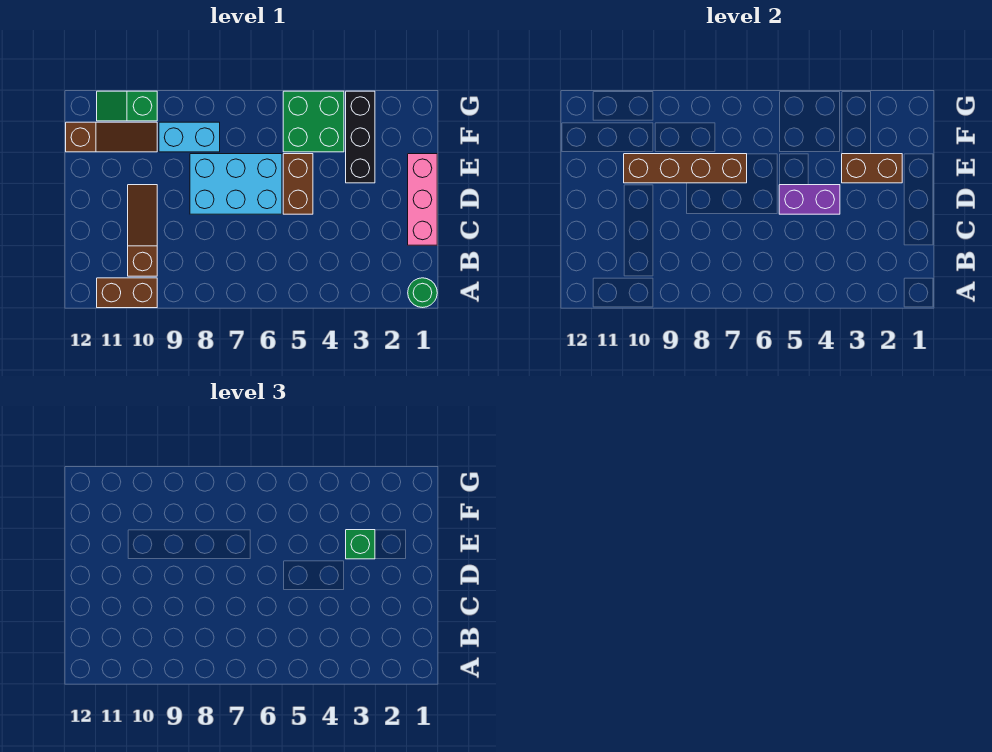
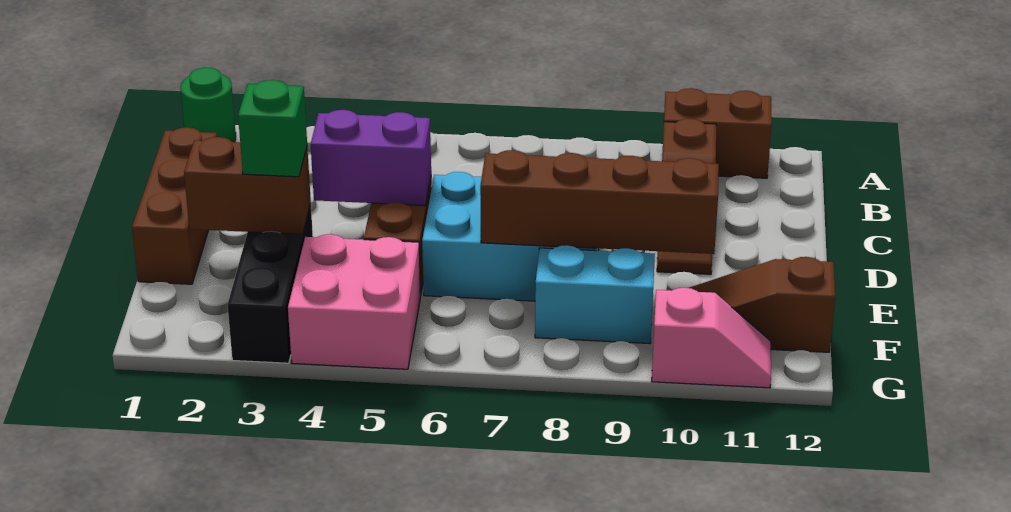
pink 1x3 brick [408,154,437,245] -> brown 1x3 brick [132,127,217,284]
green 2x2 brick [283,91,344,152] -> pink 2x2 brick [288,234,421,369]
green 1x2 slope [97,91,157,121] -> pink 1x2 slope [652,288,771,388]

